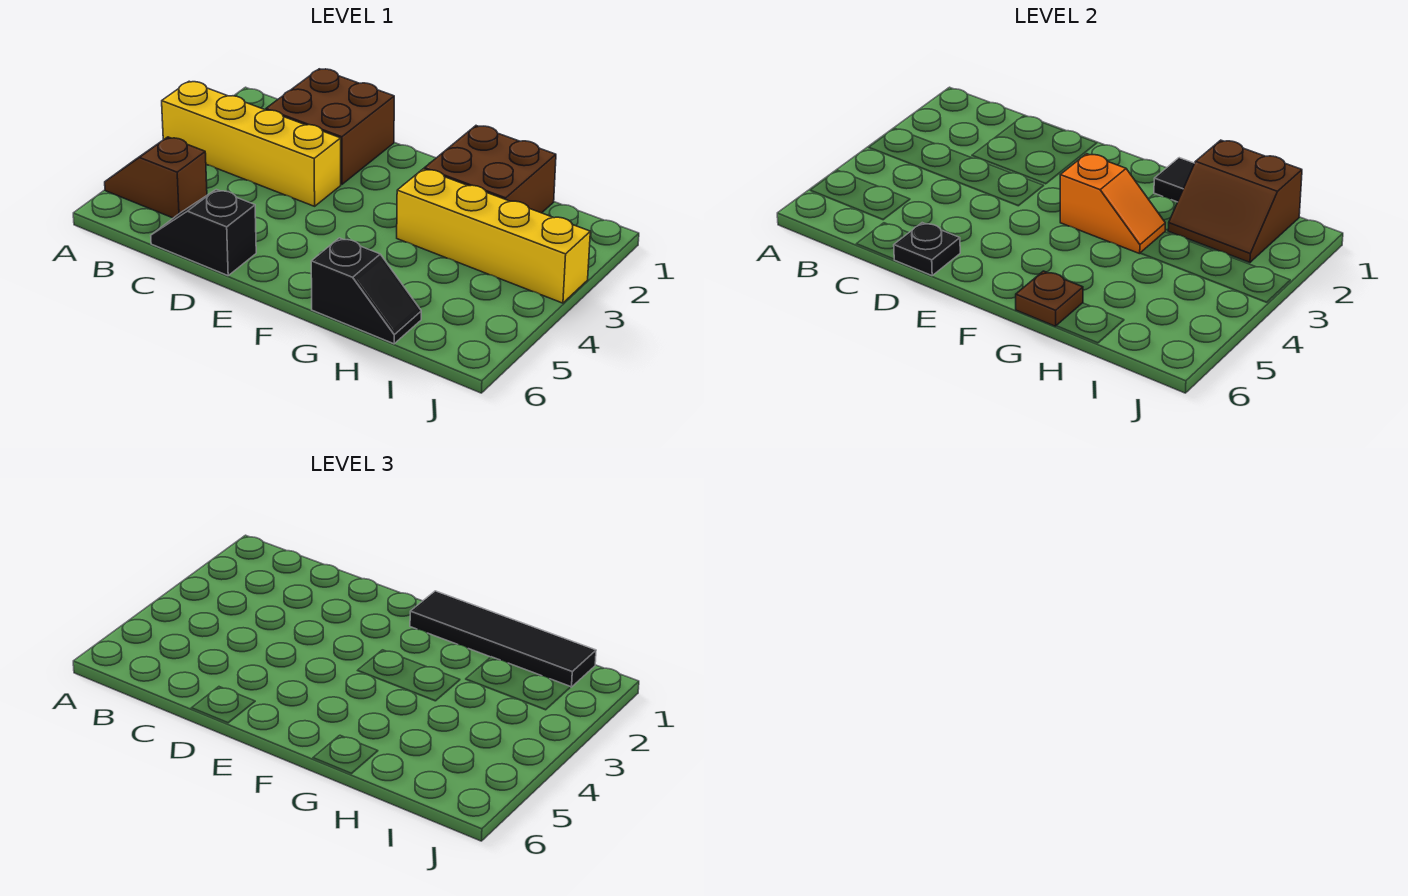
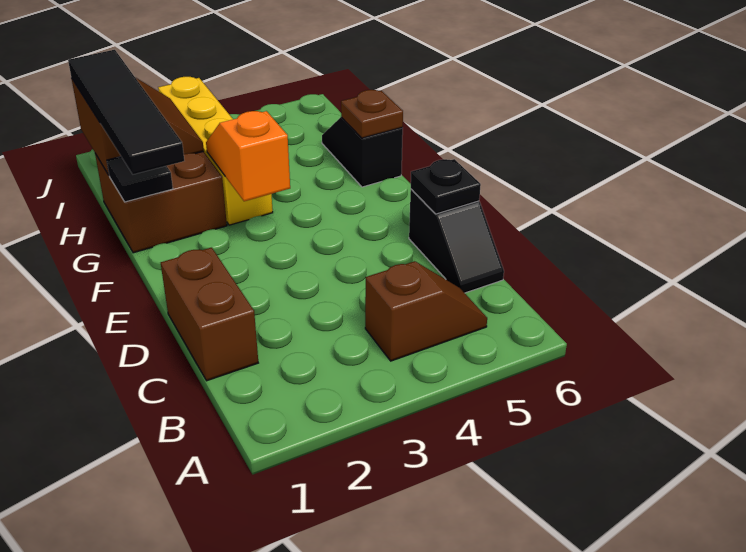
yellow 1x4 brick [162,81,341,206] -> none
brown 1x2 slope [105,137,207,218] -> brown 1x2 slope turned to [365,261,487,361]
brown 2x2 brick [266,69,394,184] -> brown 1x2 brick [161,247,258,381]

